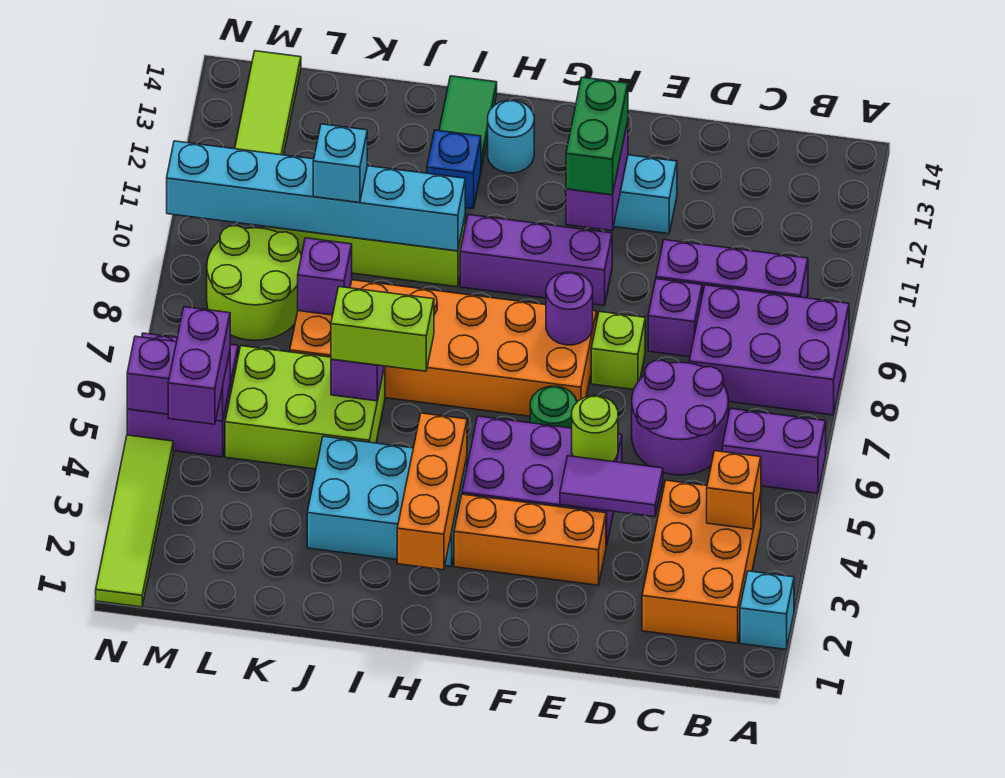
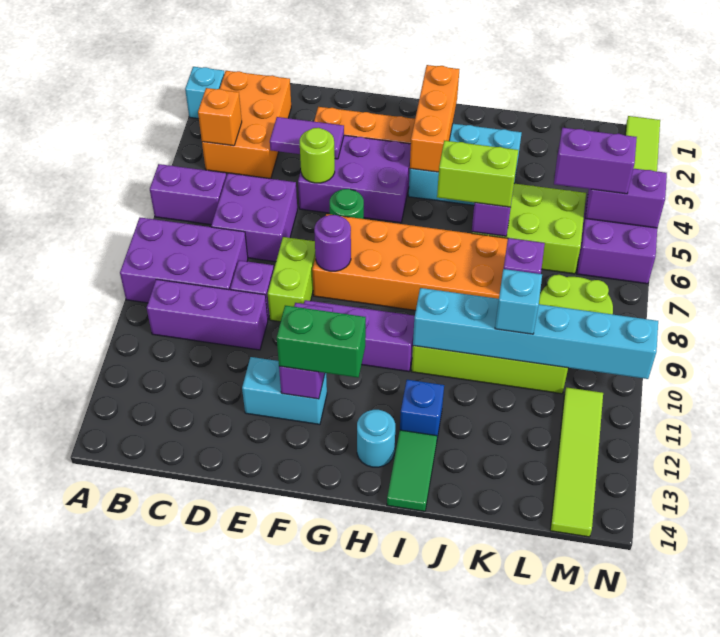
purple 2x2 round brick [632,360,728,475] -> purple 2x2 brick [211,173,297,262]
lime 1x1 brick [591,312,645,390] -> lime 1x2 brick [268,237,315,322]
green 1x2 brick [566,77,628,195] -> green 1x2 brick turned to [277,306,366,378]
purple 1x2 brick [168,307,230,424] -> purple 1x2 brick turned to [554,128,637,194]

